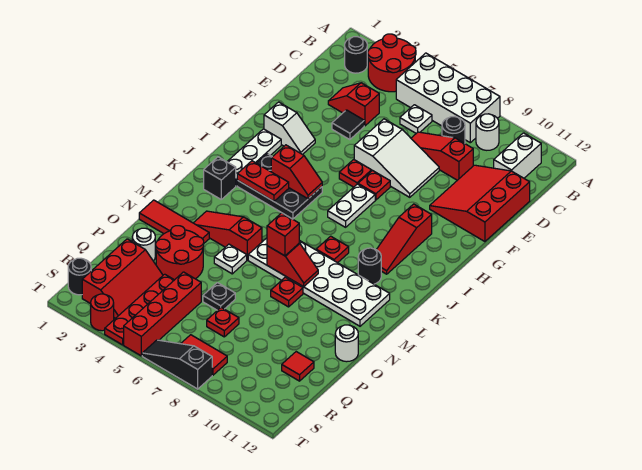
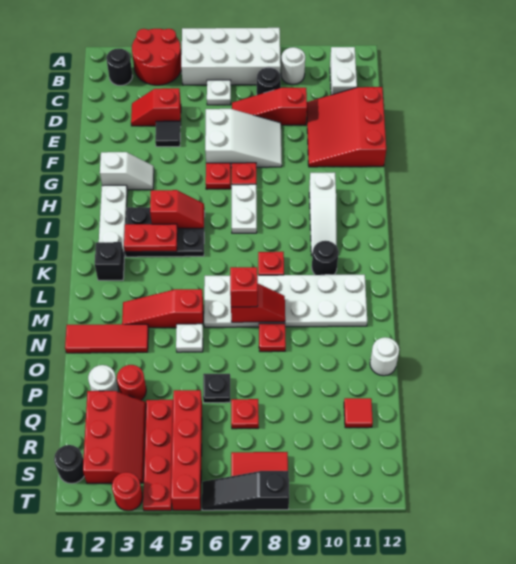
red 1x3 slope [376,204,432,274] -> white 1x3 slope [309,172,337,256]
red 2x2 round brick [155,226,204,280] -> red 1x1 round brick [117,365,146,400]

